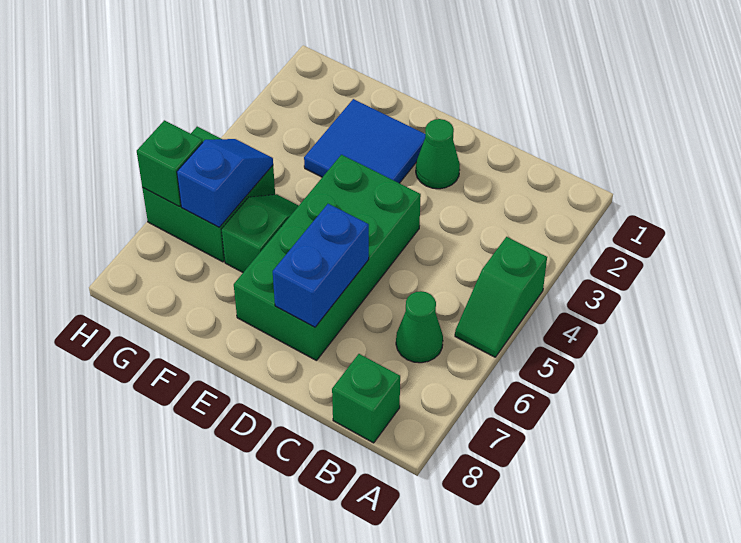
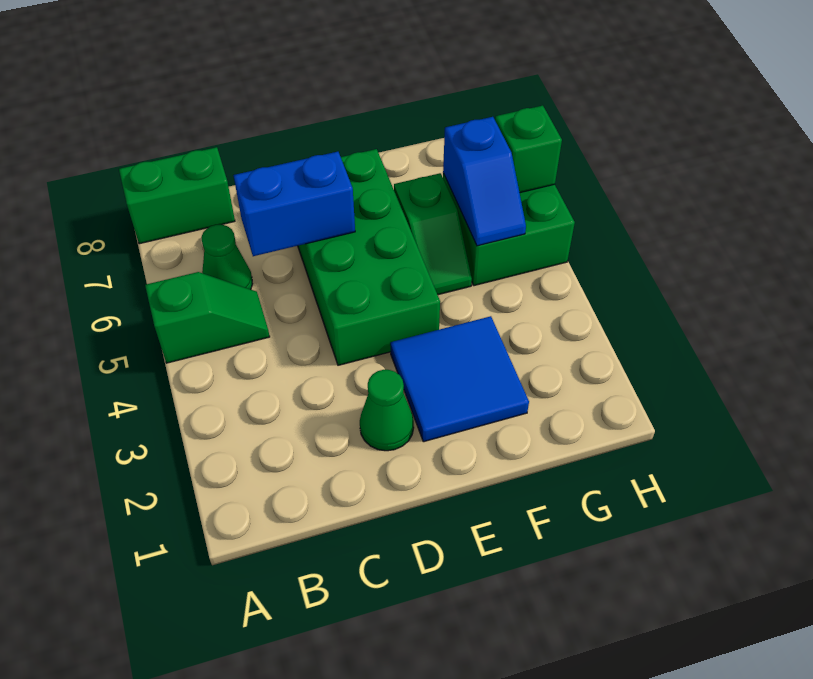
green 1x2 slope [455,237,547,357] -> green 1x2 slope turned to [145,272,270,363]
green 1x1 brick [332,354,400,443] -> green 1x2 brick [119,147,235,244]
blue 1x2 brick [273,204,369,327] -> blue 1x2 brick turned to [233,152,355,256]

